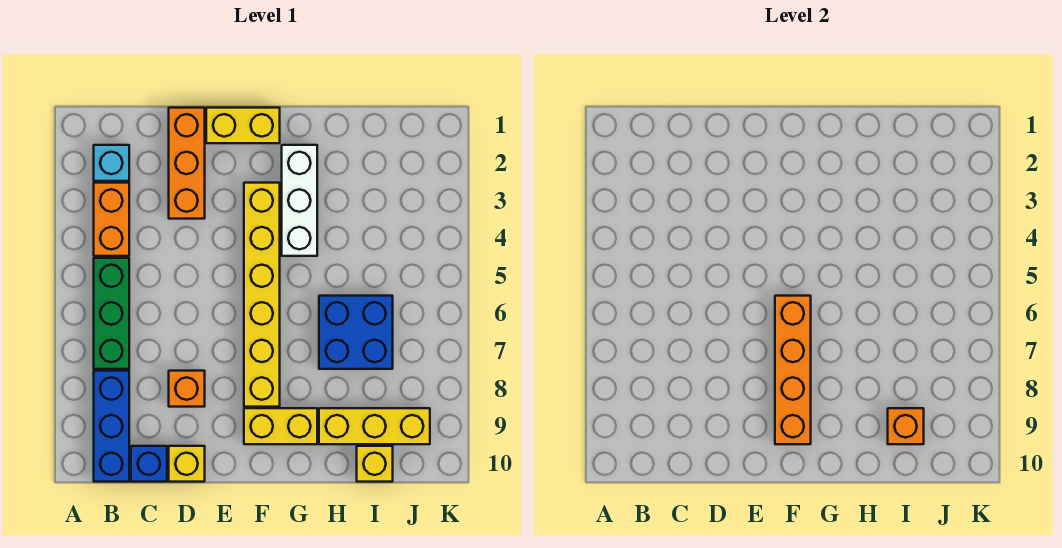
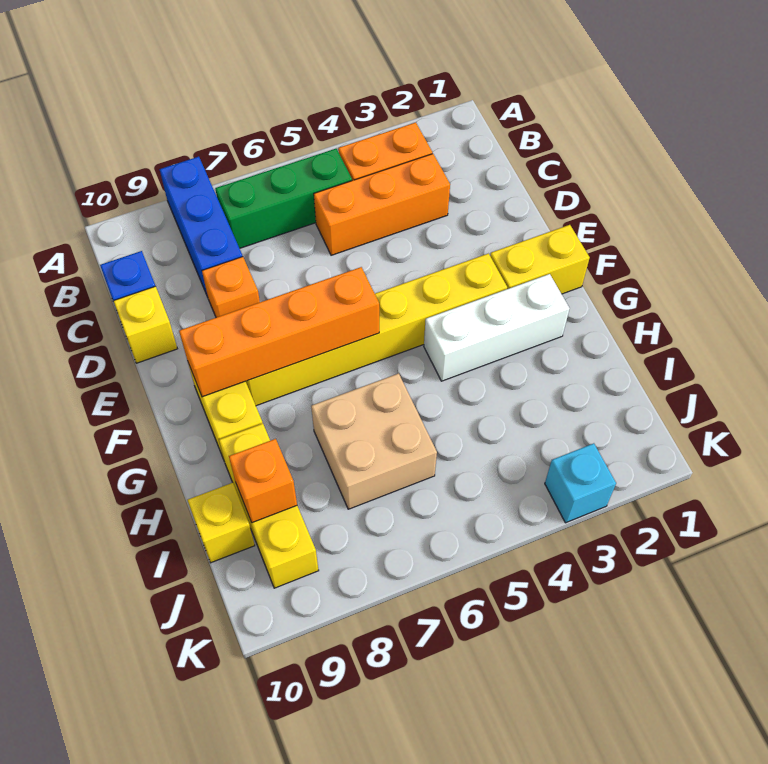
cyan 1x1 brick [94,145,129,181] -> cyan 1x1 brick moved to [545,443,616,523]
blue 1x3 brick [94,371,129,482] -> blue 1x3 brick turned to [159,157,243,297]
orange 1x3 brick [169,108,205,219] -> orange 1x3 brick moved to [314,154,450,255]
yellow 1x2 brick [206,108,280,143] -> yellow 1x2 brick turned to [490,225,590,294]
blue 2x2 brick [319,296,393,369] -> tan 2x2 brick [311,373,437,509]

